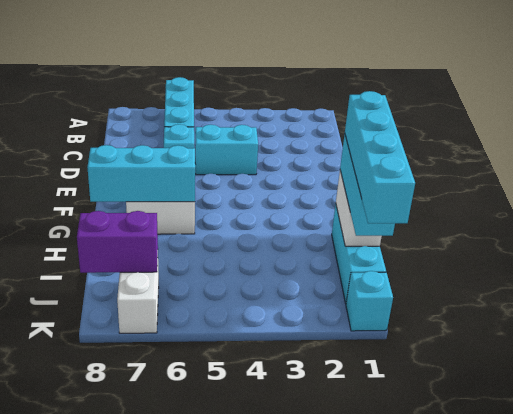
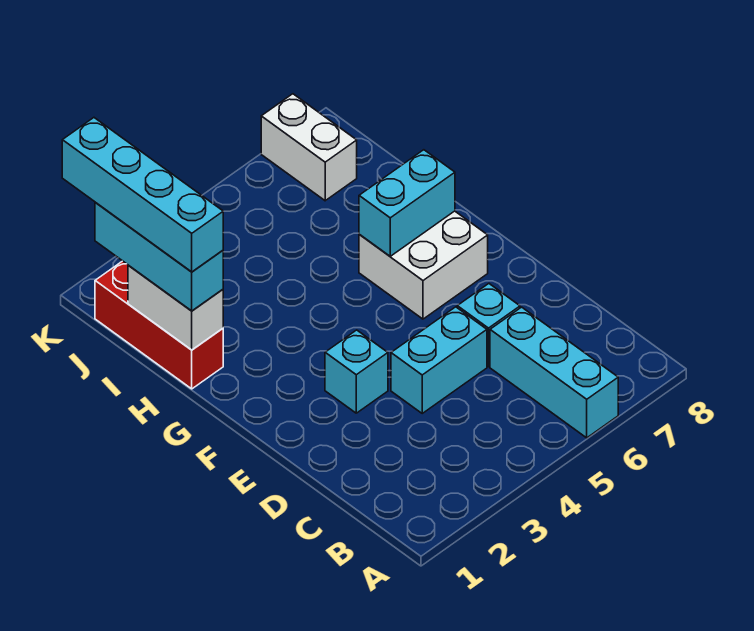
cyan 1x3 brick [87,145,195,202] -> cyan 1x2 brick [359,150,455,256]
cyan 1x3 brick [332,205,386,303] -> red 1x3 brick [95,261,223,389]
purple 1x2 brick [77,211,158,273] -> none
cyan 1x1 brick [346,271,393,331] -> cyan 1x1 brick moved to [325,330,388,413]

